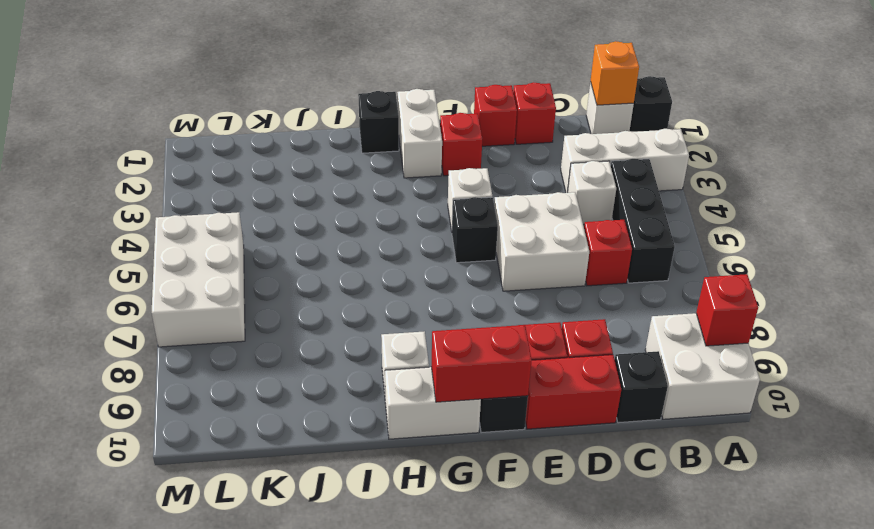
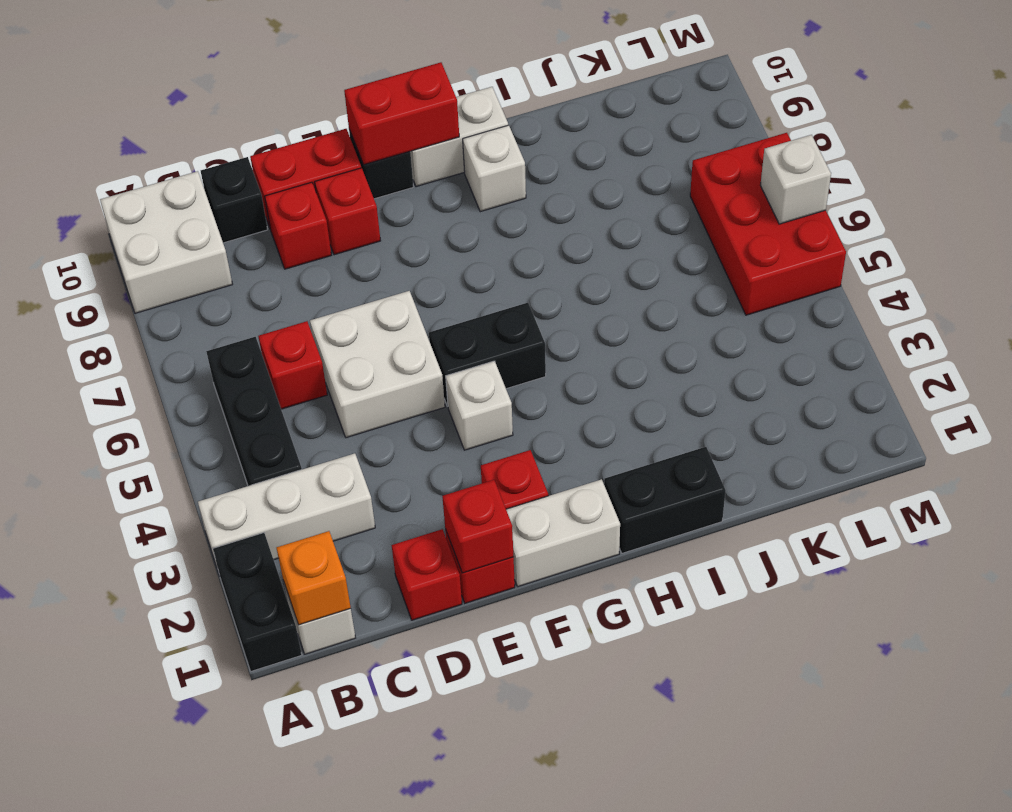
black 1x1 brick [630,76,672,132] -> black 1x2 brick [213,533,302,671]
red 1x1 brick [696,274,758,346] -> red 1x1 brick moved to [442,480,514,573]
white 1x1 brick [568,161,616,225] -> white 1x1 brick moved to [760,135,831,224]
black 1x1 brick [452,197,498,263] -> black 1x2 brick [429,303,546,406]
white 1x2 brick [397,89,442,178] -> white 1x2 brick turned to [506,479,620,587]
black 1x1 brick [358,91,399,153] -> black 1x2 brick [604,447,726,553]
white 2x3 brick [152,212,245,347] -> red 2x3 brick [690,133,846,315]

